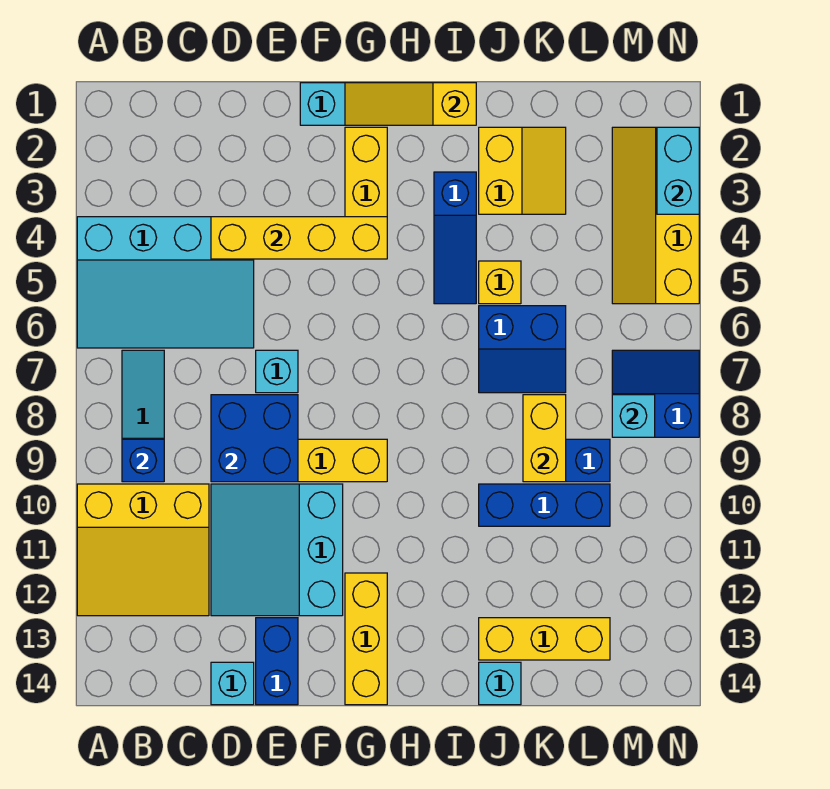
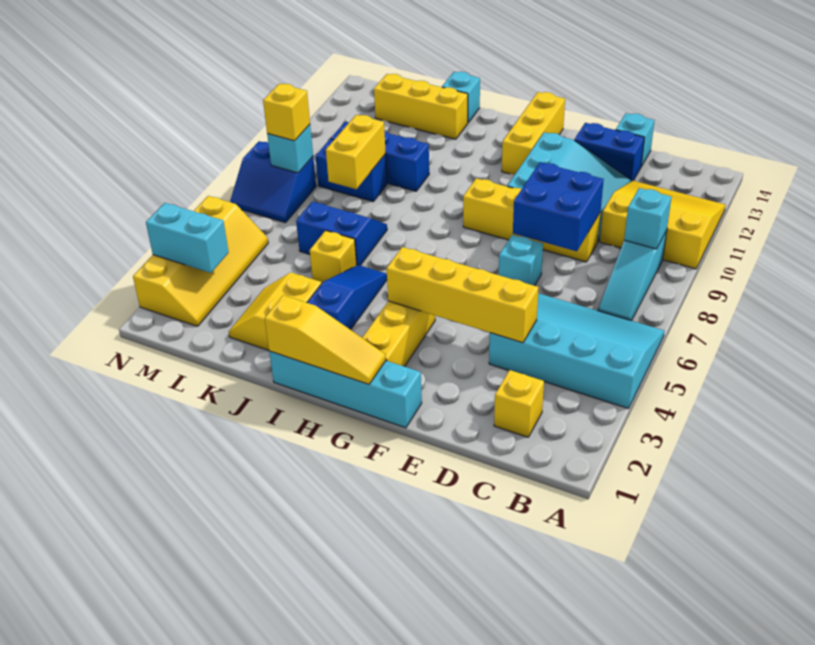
blue 1x1 brick [122,439,164,482] -> cyan 1x1 brick [624,188,671,249]
none -> yellow 1x1 brick [494,370,544,437]
blue 1x2 brick [256,618,298,705] -> blue 1x2 brick turned to [574,123,644,181]
none -> yellow 1x1 brick [263,84,310,141]
cyan 1x2 brick [657,127,699,214] -> cyan 1x2 brick turned to [146,203,229,273]

